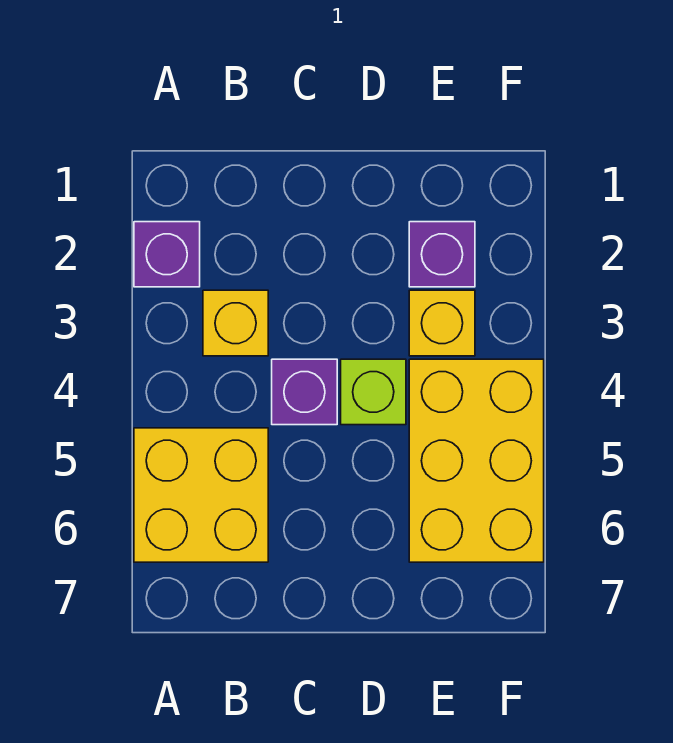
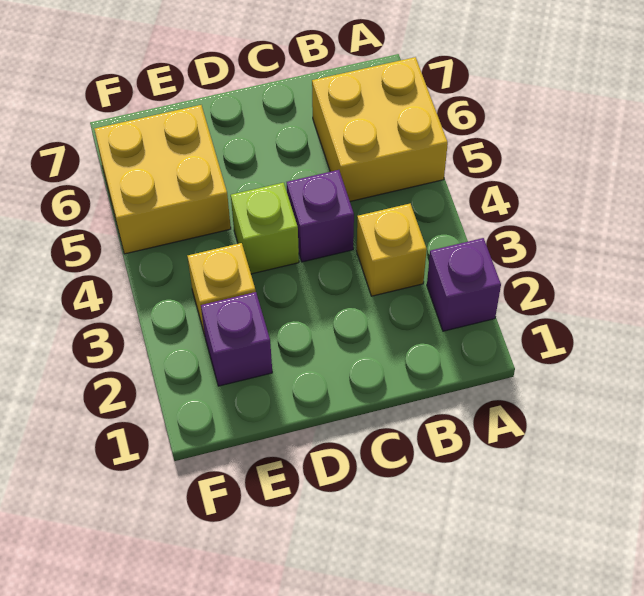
yellow 2x3 brick [409,359,544,562] -> yellow 2x2 brick [95,105,231,254]

